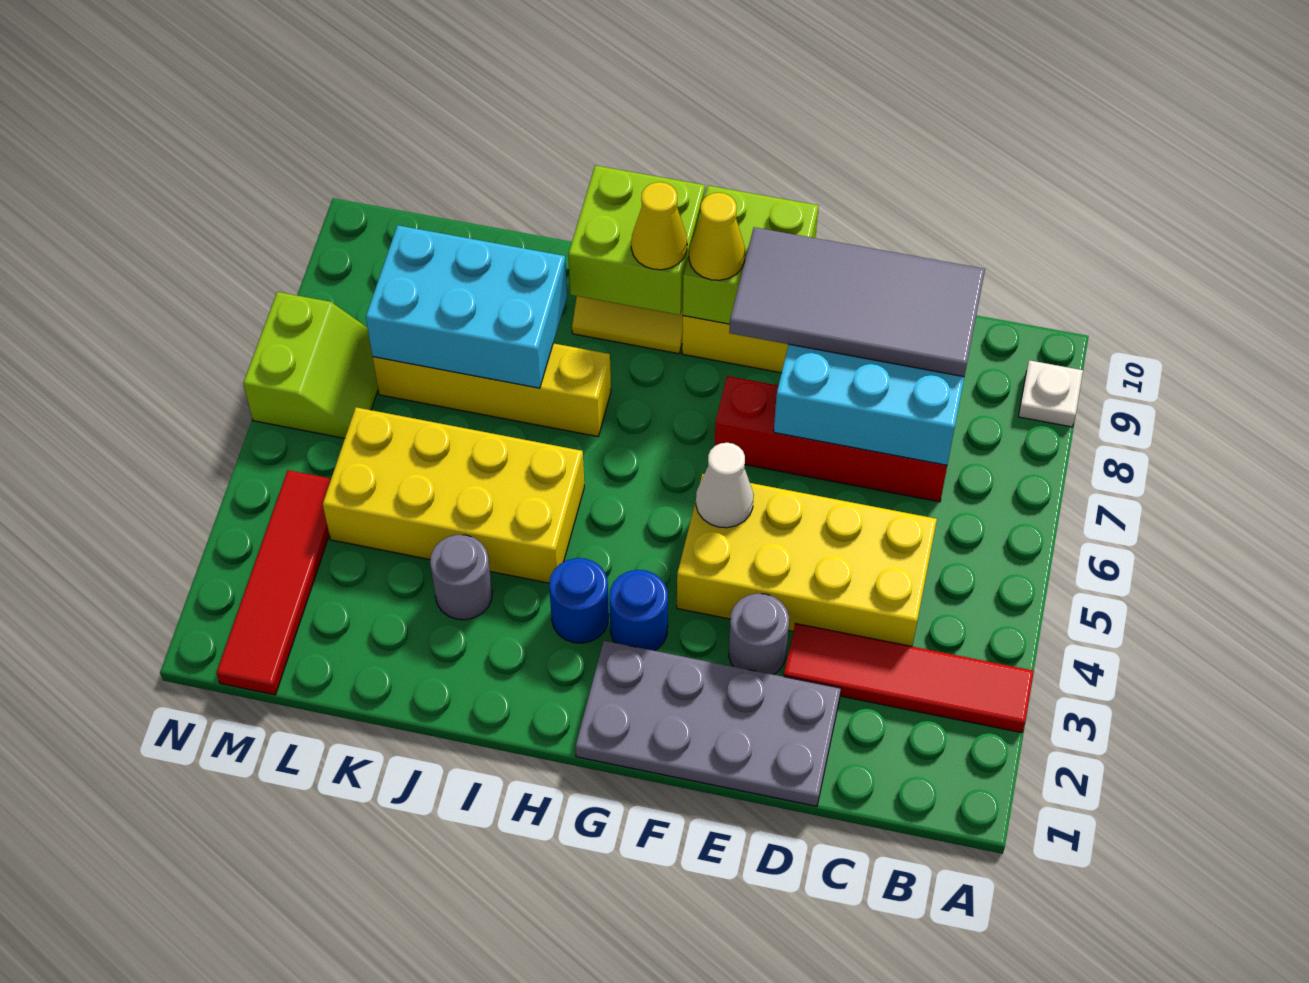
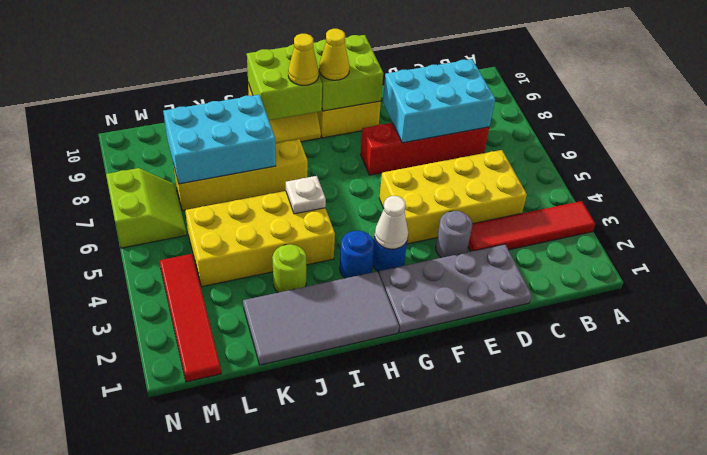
white 1x1 plate [1018,360,1083,427] -> white 1x1 plate moved to [286,176,326,214]
grey 2x4 tile [729,227,985,377] -> grey 2x4 tile moved to [243,271,399,365]
white 1x1 cone [696,443,754,528] -> white 1x1 cone moved to [375,196,408,249]
grey 1x1 round brick [430,535,492,620] -> lime 1x1 round brick [272,244,306,293]

